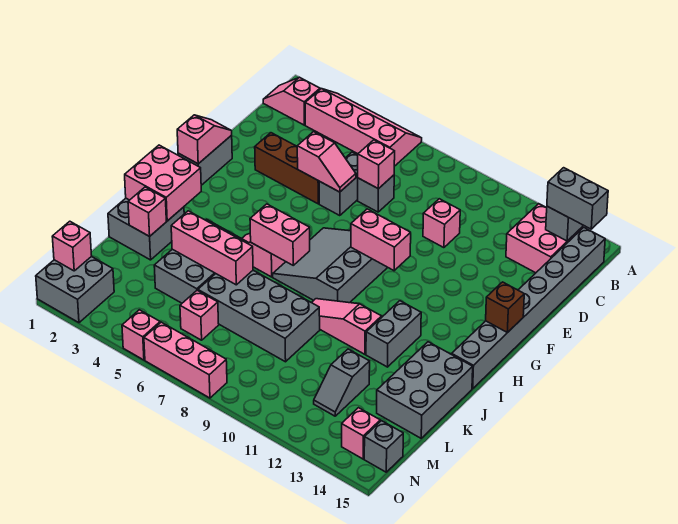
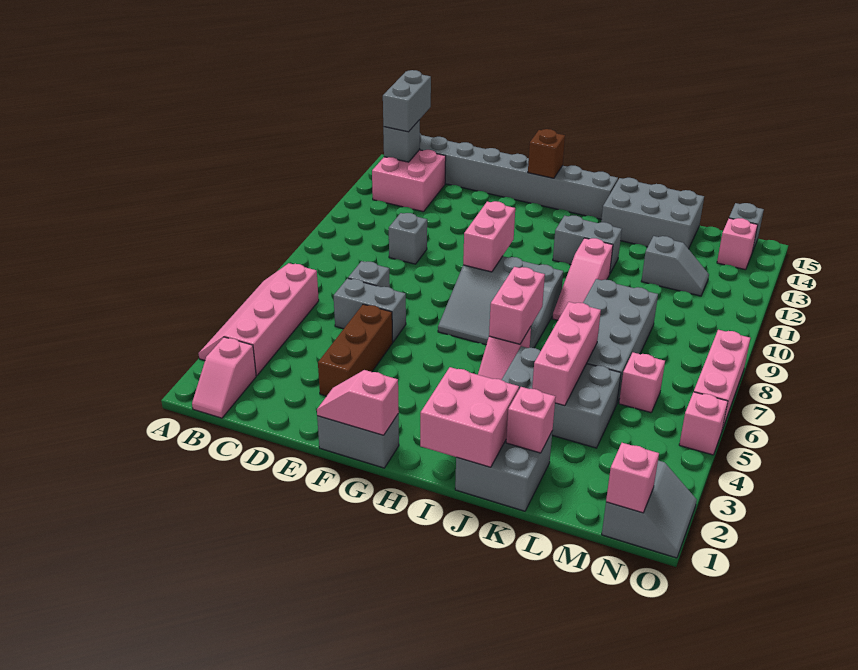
pink 1x1 brick [358,140,395,189] -> none
pink 1x1 brick [423,199,460,248] -> grey 1x1 brick [389,213,427,264]
pink 1x2 slope [297,132,356,192] -> none
grey 2x2 brick [36,256,114,323] -> grey 2x2 slope [602,461,697,558]

